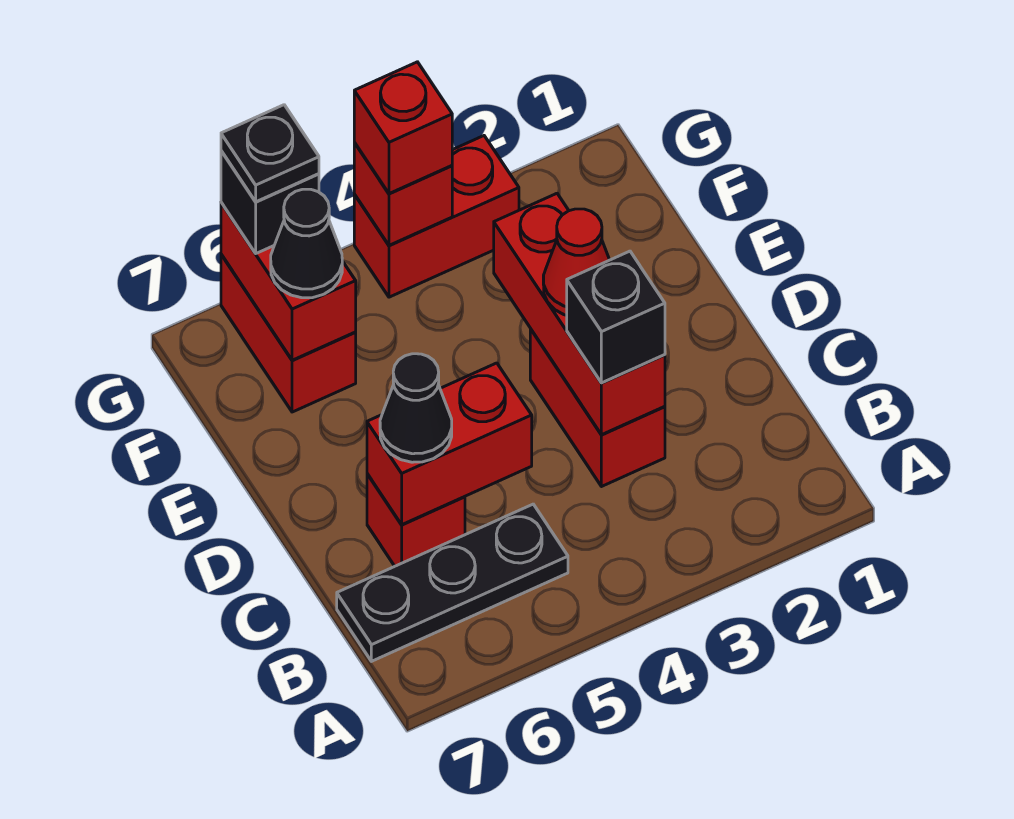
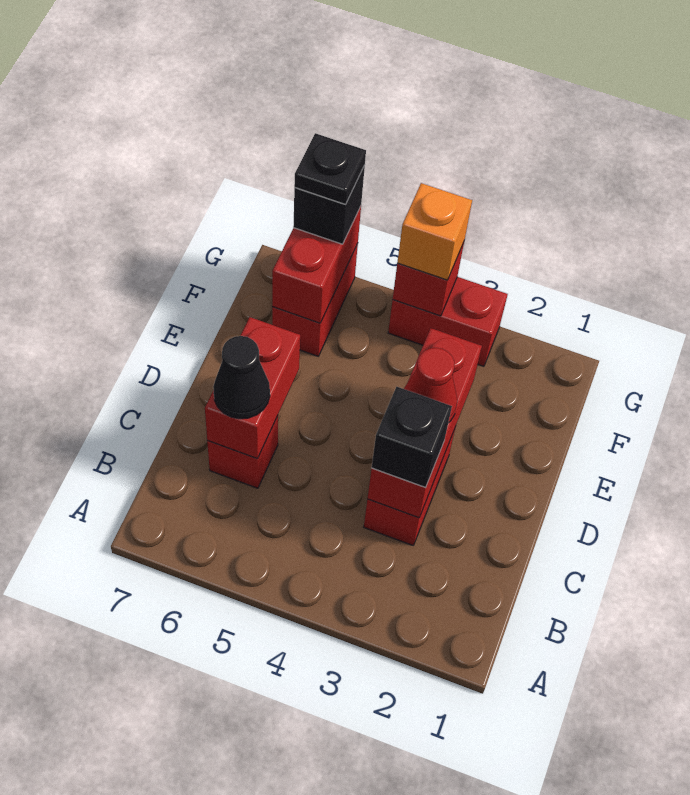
black 1x3 plate [337,504,568,661] -> none
red 1x2 brick [367,363,532,525] -> red 1x2 brick turned to [205,317,300,459]
black 1x1 cone [271,189,342,298] -> none
red 1x1 brick [354,62,452,194] -> orange 1x1 brick [397,183,472,280]

